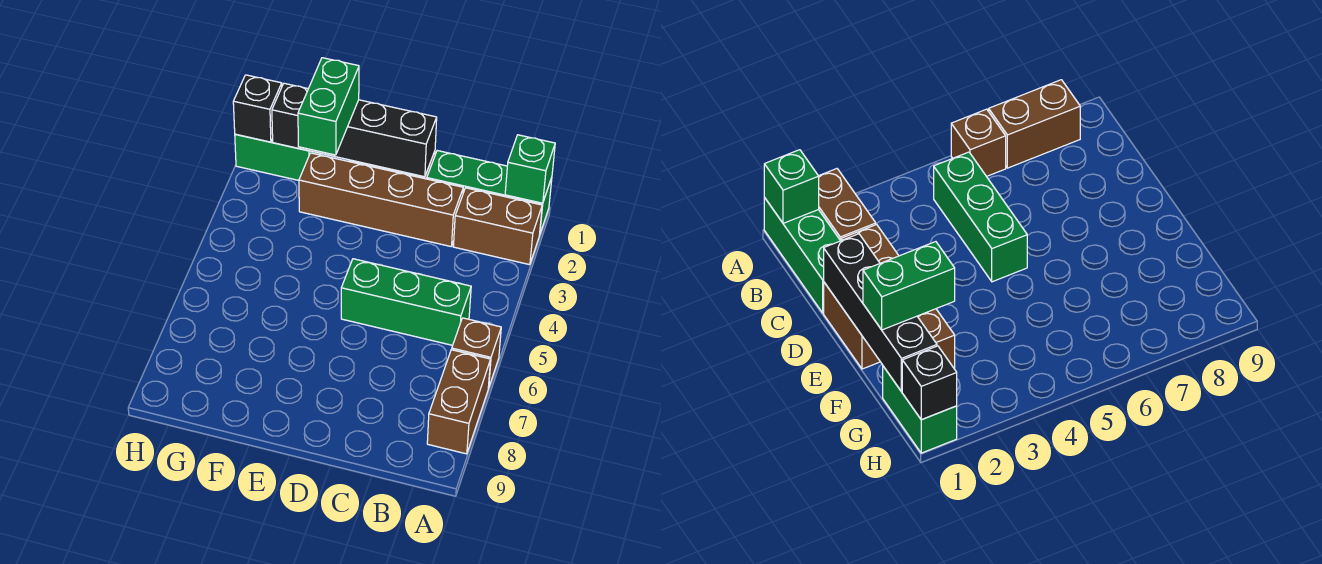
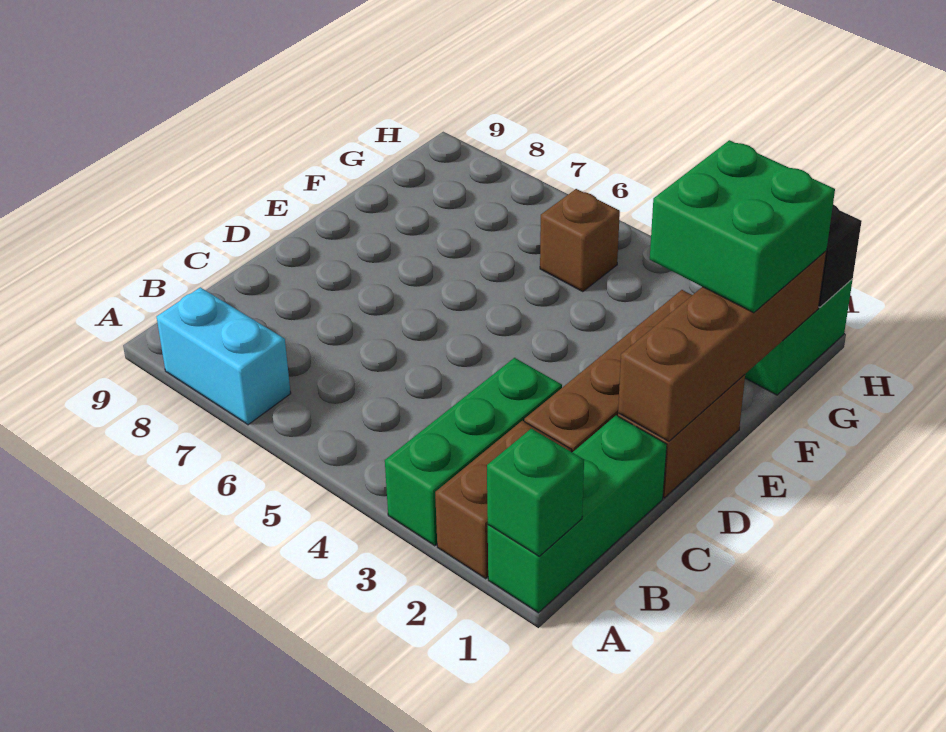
brown 1x1 brick [452,318,501,388] -> brown 1x1 brick moved to [540,189,620,292]
brown 1x2 brick [427,350,491,454] -> cyan 1x2 brick [157,287,291,425]
green 1x3 brick [341,259,471,345] -> green 1x3 brick moved to [385,358,562,546]
black 1x4 brick [272,83,437,177] -> brown 1x4 brick [618,251,826,441]
green 1x2 brick [298,58,359,155] -> green 2x2 brick [650,140,835,313]

